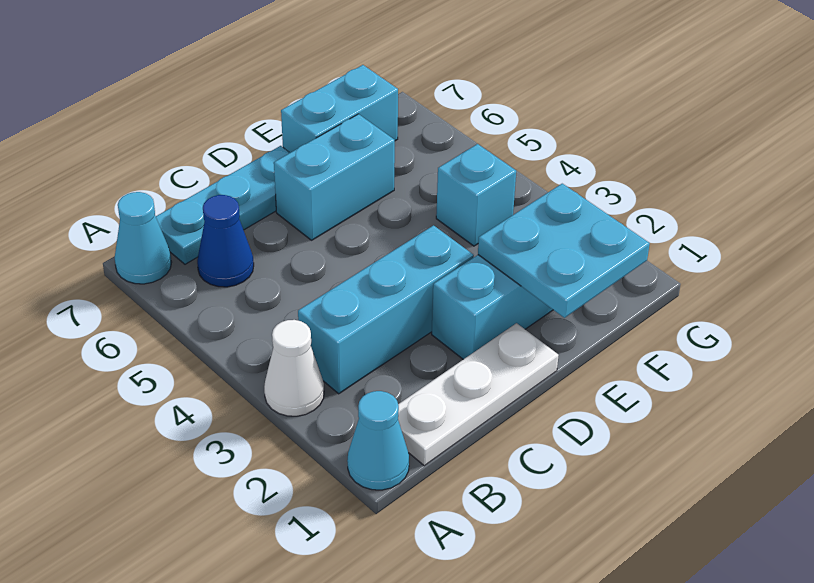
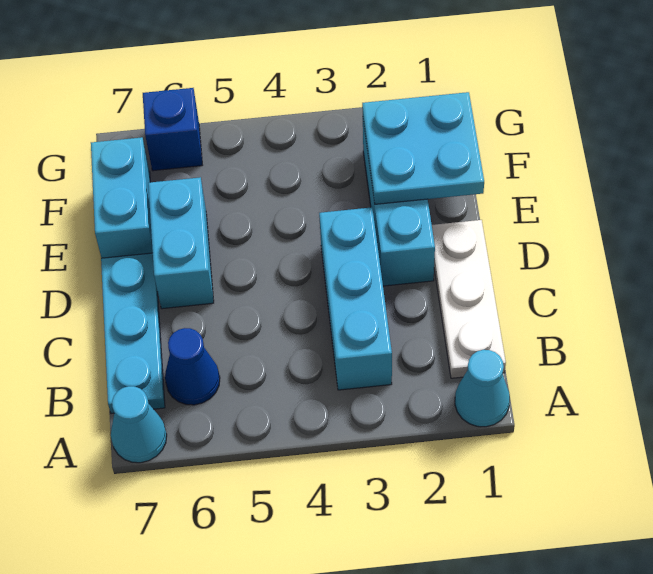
white 1x1 cone [264,320,324,416] -> none
cyan 1x1 brick [436,144,516,246] -> none
none -> blue 1x1 brick [143,88,202,171]

